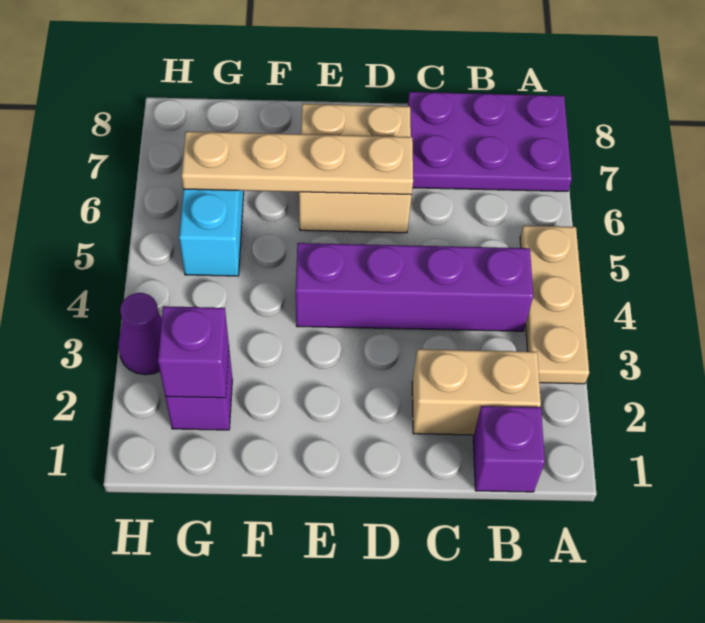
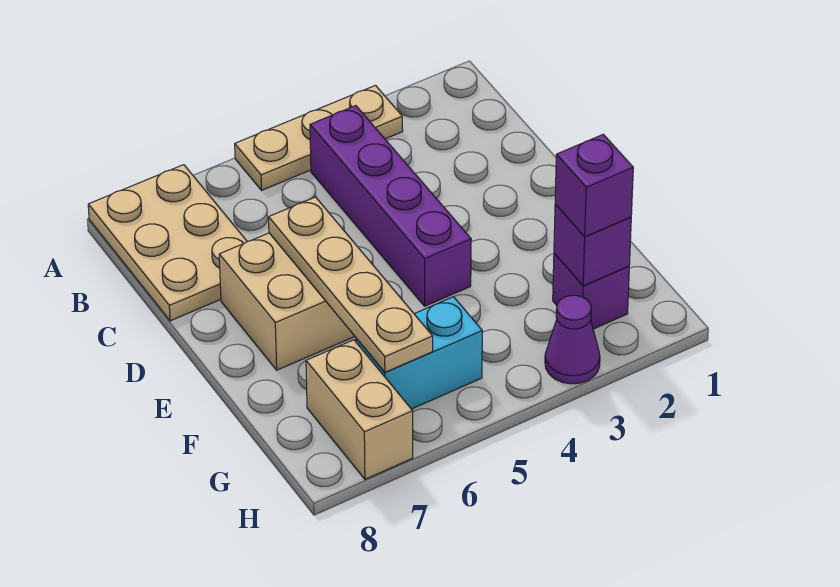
purple 2x3 plate [408,92,572,191] -> tan 2x3 plate [88,165,247,321]
purple 1x1 brick [473,406,545,492] -> purple 1x1 brick moved to [555,134,633,237]
tan 1x2 brick [412,349,541,435] -> tan 1x2 brick moved to [306,340,413,479]

